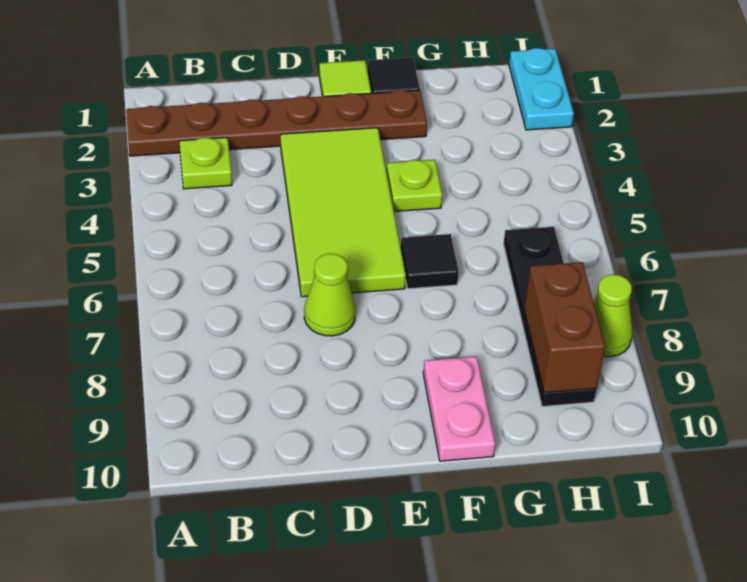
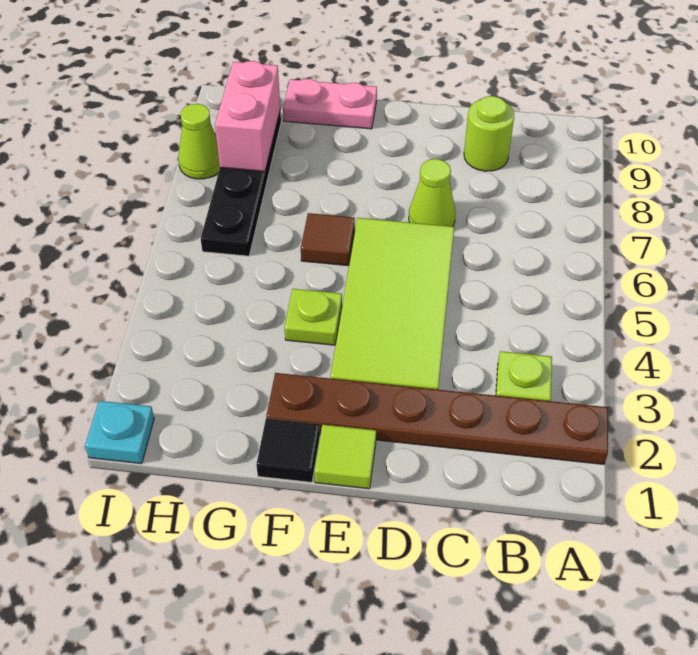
none -> lime 1x1 round brick [464,96,514,171]
black 1x1 tile [401,234,459,289] -> brown 1x1 tile [301,213,355,266]
pink 1x2 plate [423,356,495,461] -> pink 1x2 plate turned to [283,79,377,129]
brown 1x2 brick [524,262,605,393] -> pink 1x2 brick [215,61,280,172]
cyan 1x2 plate [509,48,574,130] -> cyan 1x1 plate [85,401,154,464]

